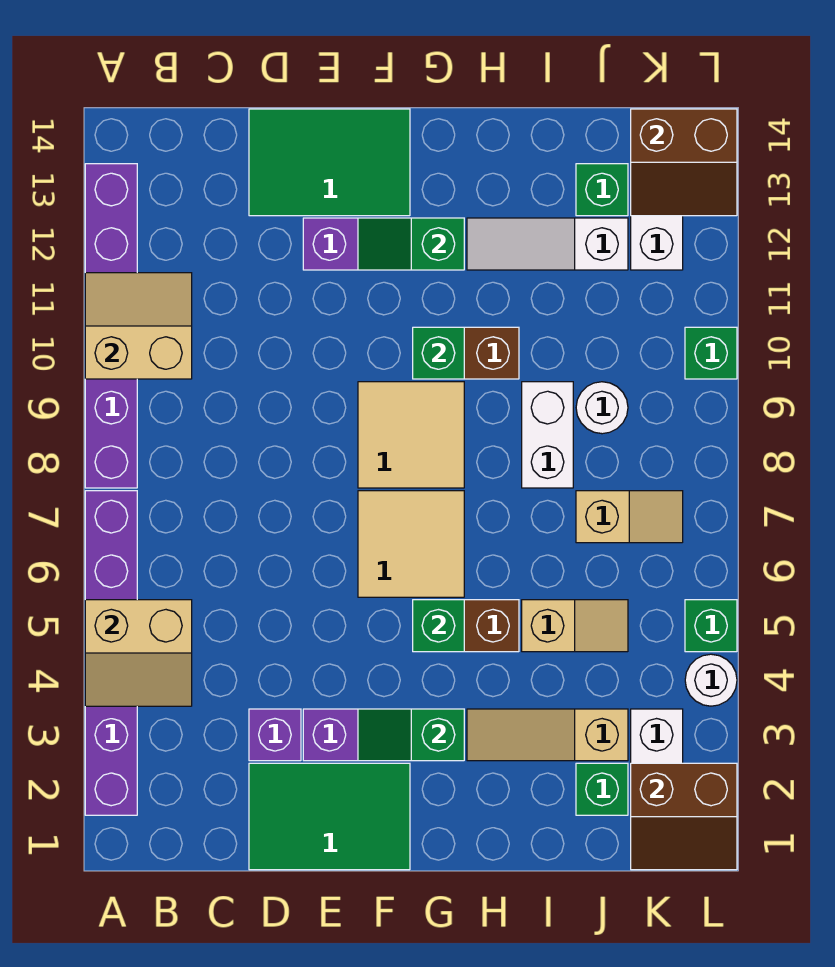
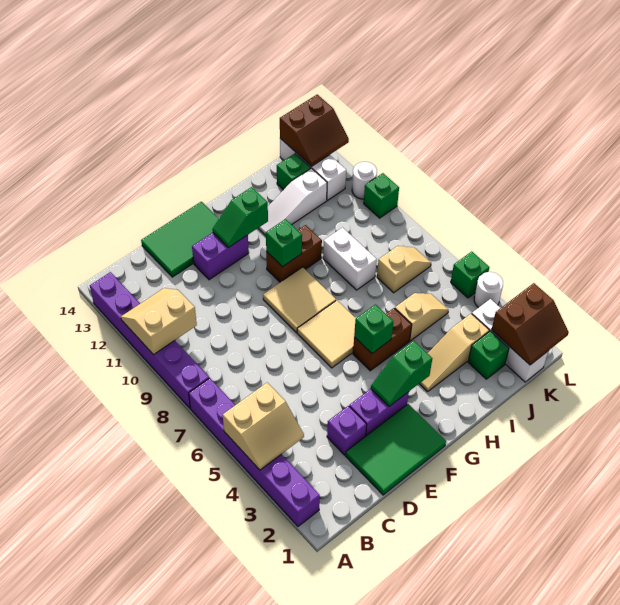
white 1x1 round brick [576,382,628,434] -> white 1x1 round brick moved to [352,162,377,199]

